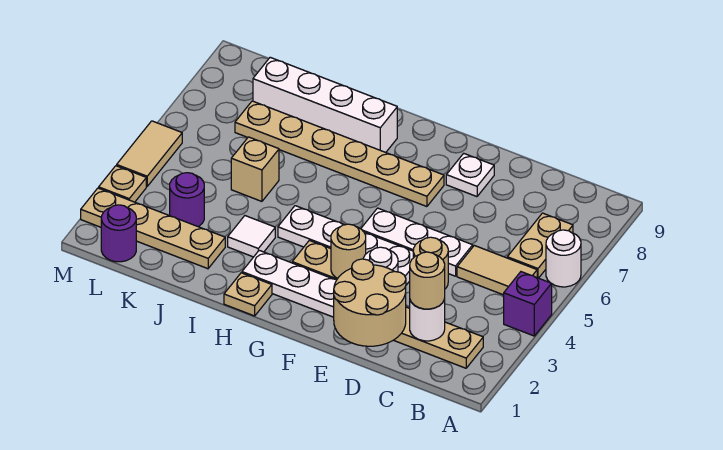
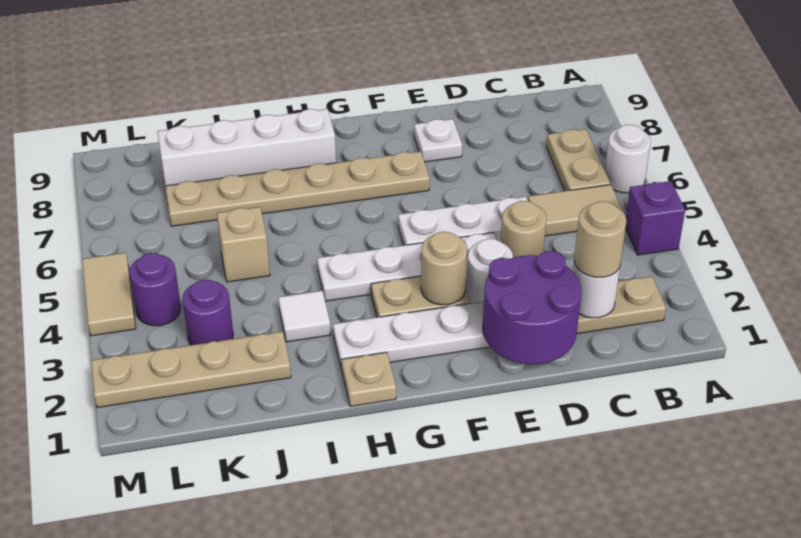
tan 2x2 round brick [334,259,406,346] -> purple 2x2 round brick [483,251,581,364]
purple 1x1 round brick [101,205,136,262] -> purple 1x1 round brick moved to [129,253,181,326]
tan 1x1 plate [99,166,146,202] -> none

